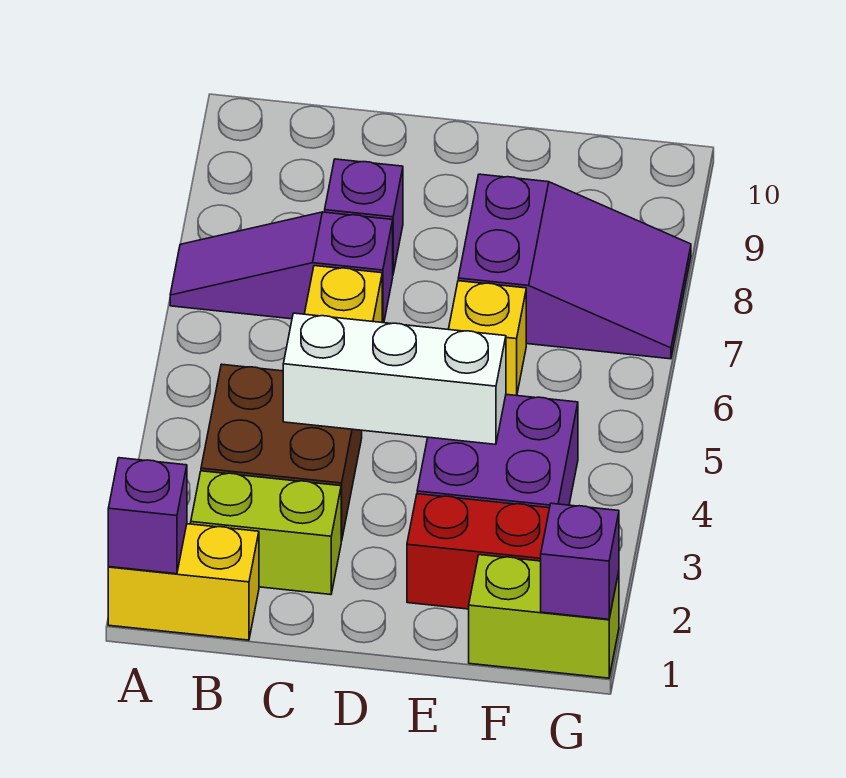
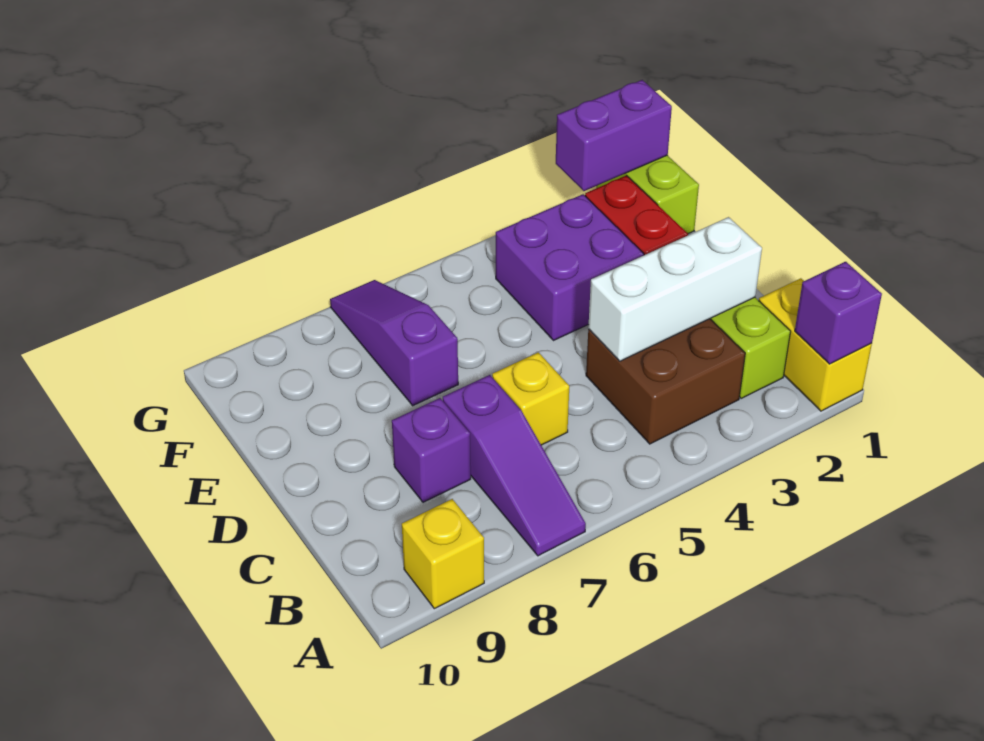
white 1x3 brick [283,313,506,444] -> white 1x3 brick turned to [588,217,762,361]
yellow 1x1 brick [448,281,526,396] -> yellow 1x1 brick moved to [402,499,484,609]
purple 2x3 slope [458,174,691,359] -> purple 1x3 slope [330,280,458,406]
purple 1x1 brick [541,503,619,619] -> purple 1x2 brick [556,80,672,191]

